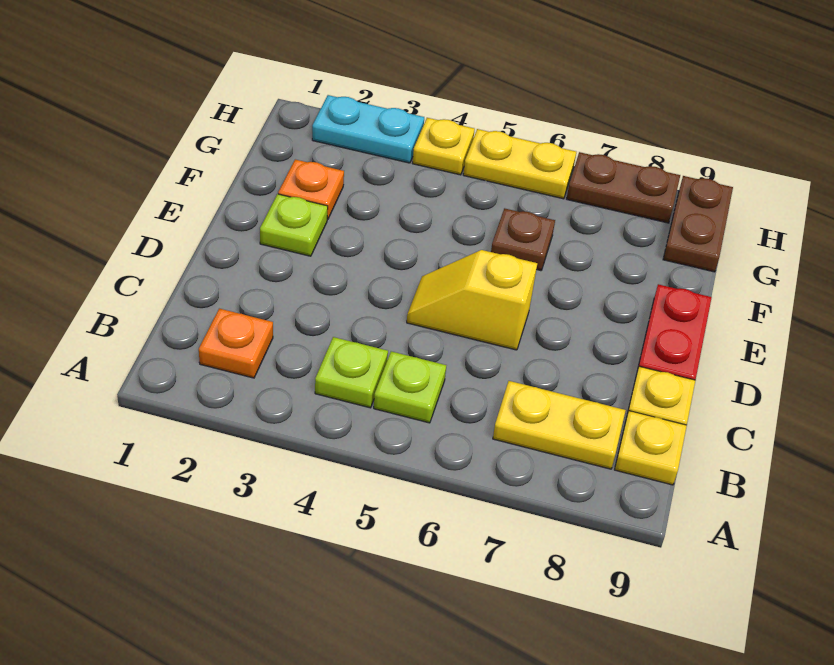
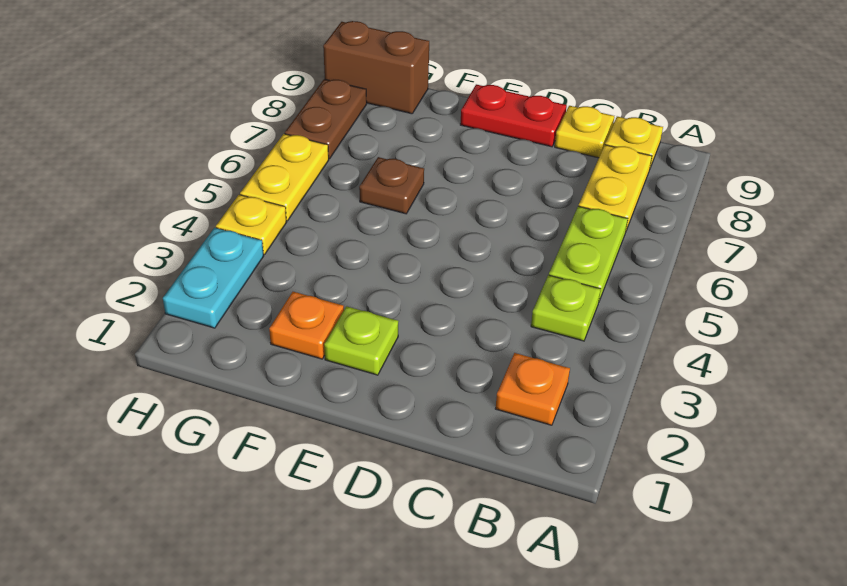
lime 1x1 plate [374,351,446,423] -> lime 1x2 plate [549,206,628,301]
yellow 1x2 slope [407,250,537,350] -> none
brown 1x2 plate [663,176,733,272] -> brown 1x2 brick [323,21,429,114]

